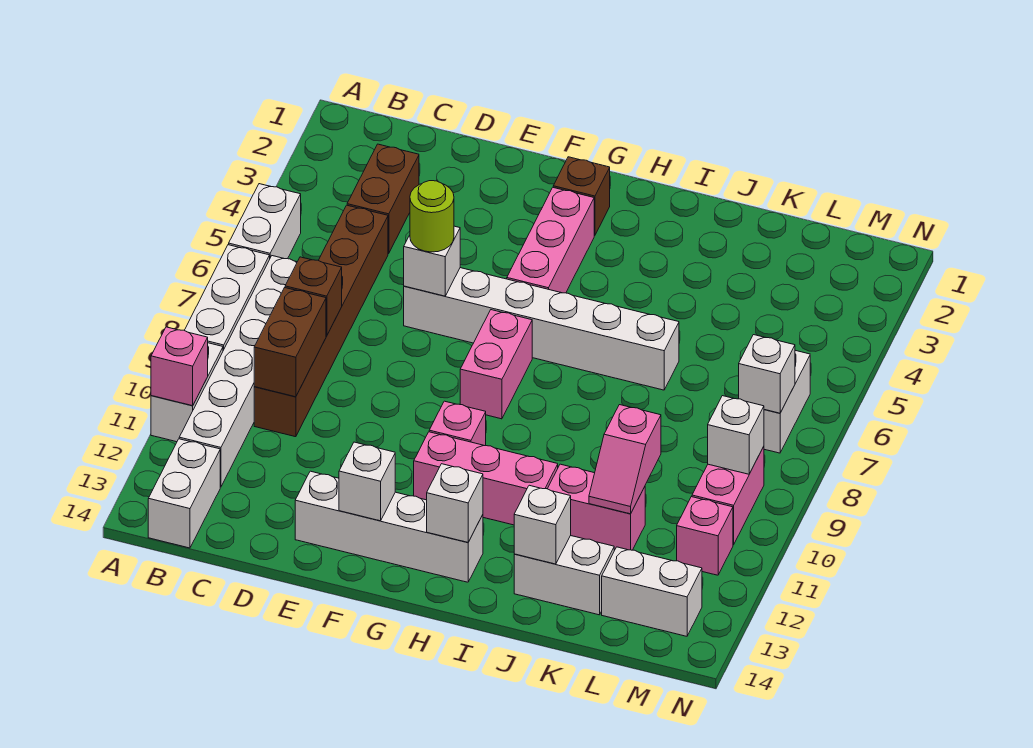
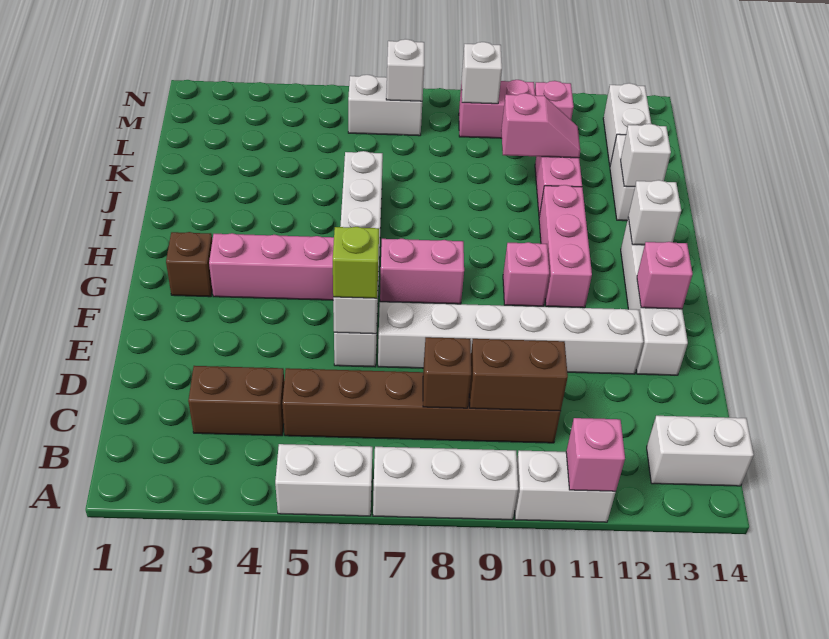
white 1x6 brick [179,256,297,487] -> white 1x6 brick moved to [378,302,644,374]
lime 1x1 round brick [410,181,454,252] -> lime 1x1 brick [333,227,379,298]
white 1x1 brick [339,442,395,521] -> pink 1x1 brick [637,242,693,309]

